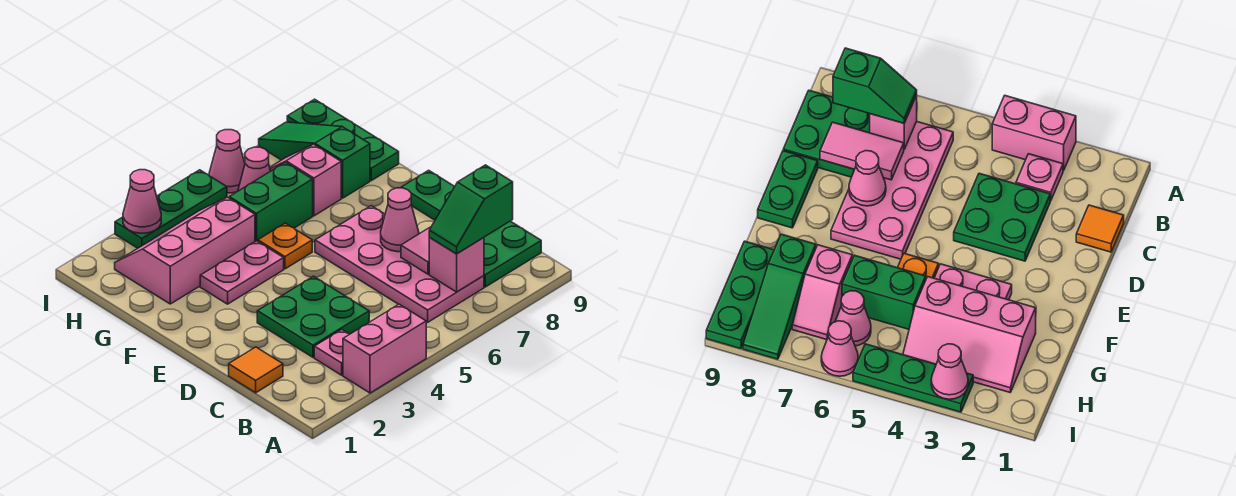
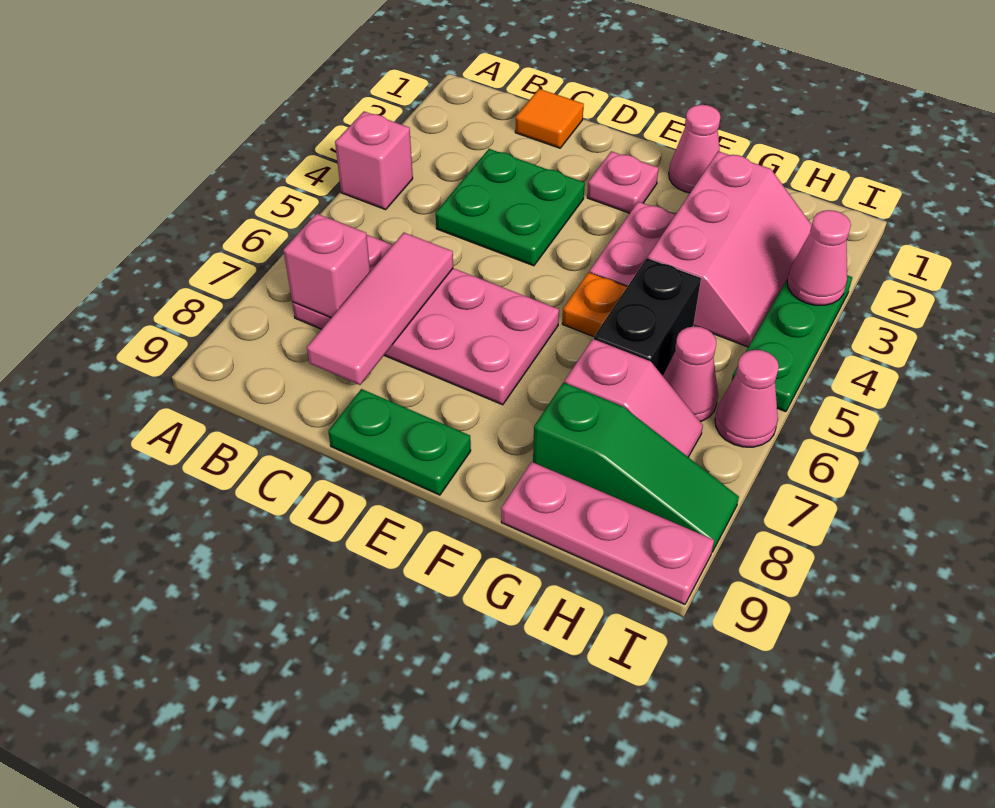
pink 1x2 brick [343,304,426,393] -> pink 1x1 brick [335,111,413,210]
pink 1x1 plate [314,330,350,375] -> pink 1x1 plate moved to [587,151,659,213]
green 1x2 slope [429,165,513,254] -> none
green 2x2 plate [484,221,541,287] -> none
pink 1x2 tile [401,227,431,274] -> pink 1x3 tile [307,233,453,385]
pink 1x1 cone [381,188,419,252] -> pink 1x1 cone moved to [669,105,720,193]
green 1x2 brick [229,162,313,241] -> black 1x2 brick [594,258,701,376]
green 1x3 plate [287,99,399,181] -> pink 1x3 plate [501,462,714,604]

